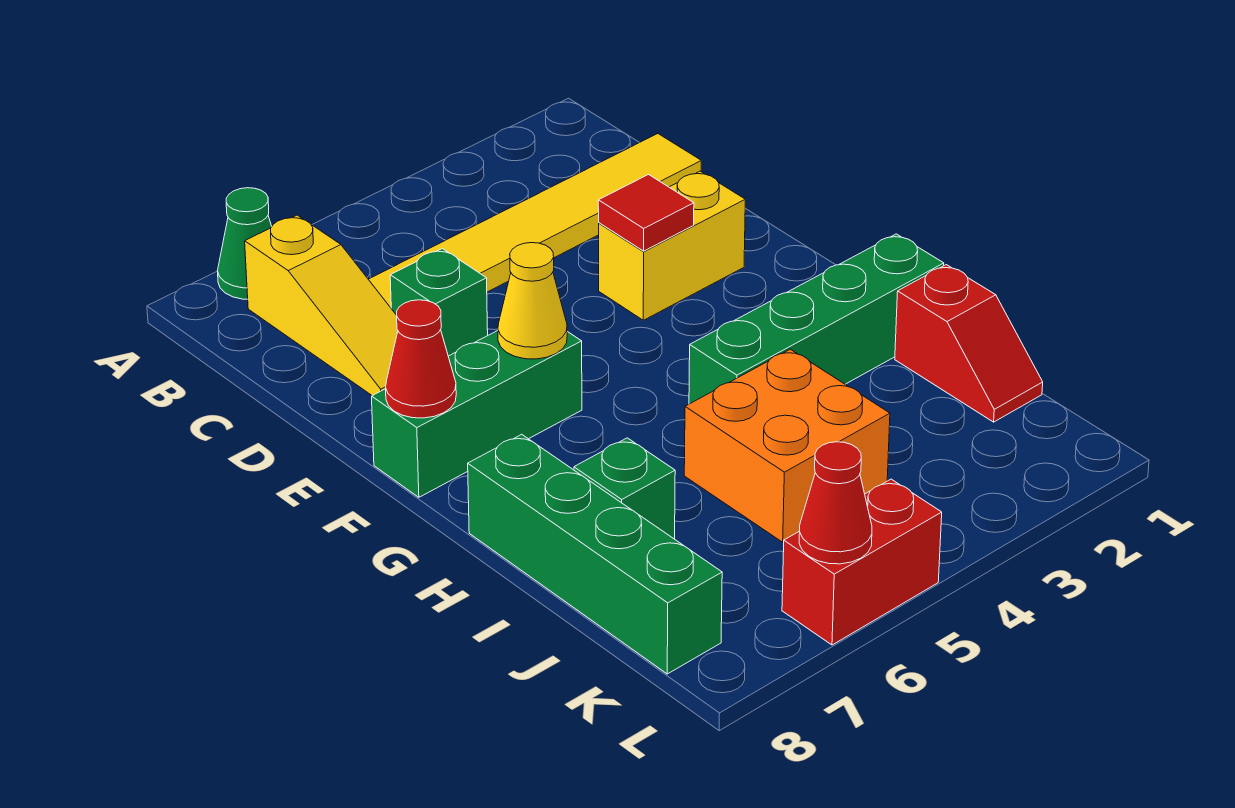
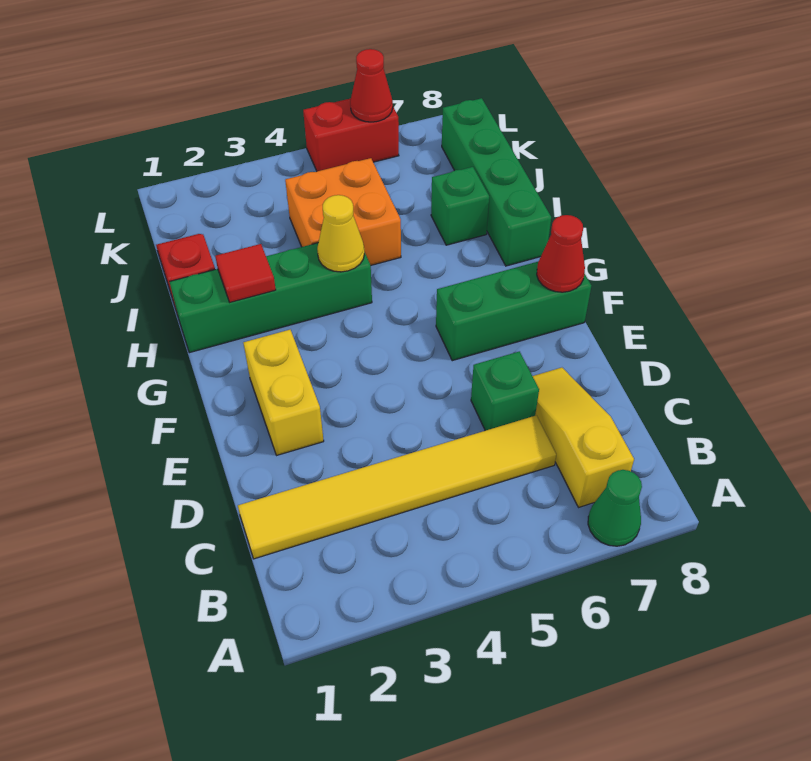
yellow 1x2 brick [599,171,745,320] -> yellow 1x2 brick turned to [243,330,324,455]
red 1x1 tile [598,175,694,251] -> red 1x1 tile moved to [215,244,276,302]
yellow 1x1 cone [498,243,567,359] -> yellow 1x1 cone moved to [317,195,364,272]

